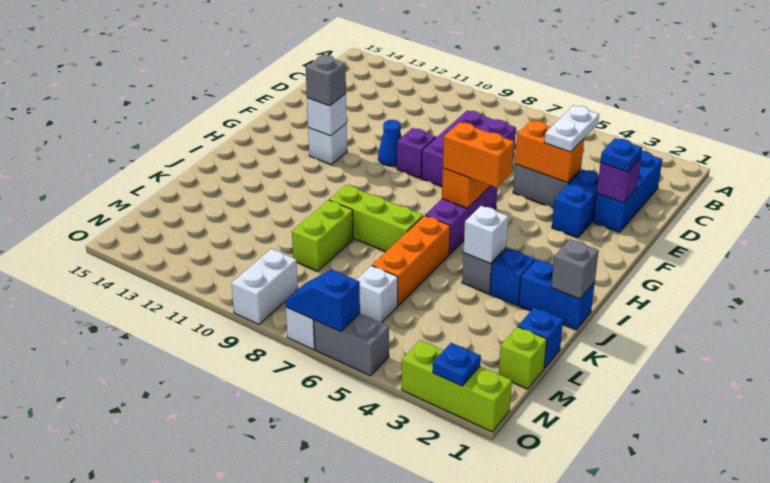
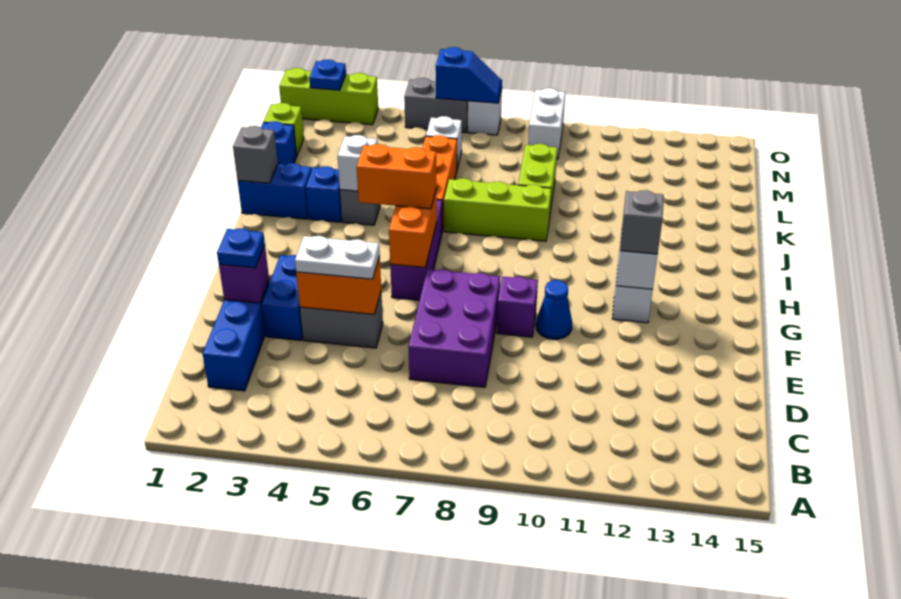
white 1x2 plate [544,105,599,152] -> white 1x2 plate turned to [295,236,380,279]

